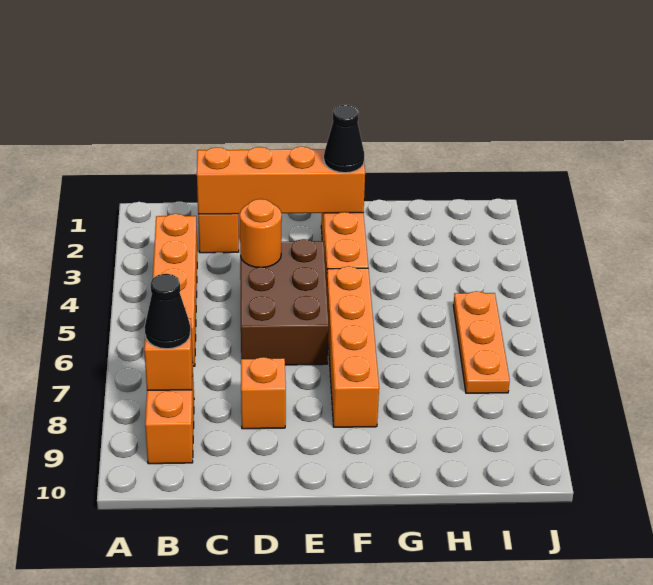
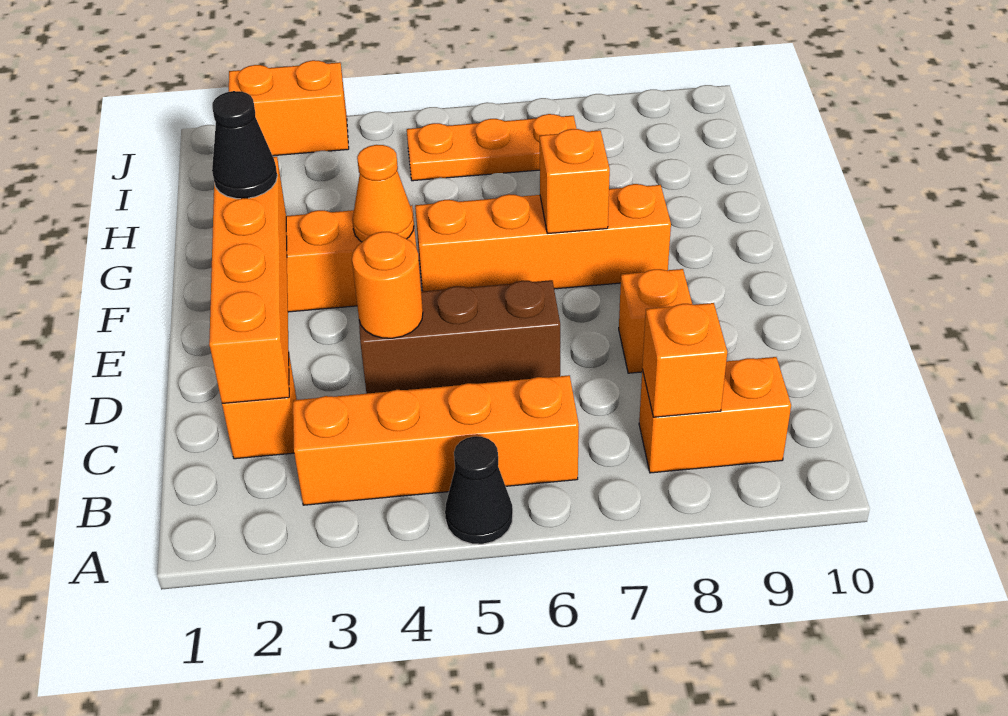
black 1x1 cone [145,274,191,349] -> black 1x1 cone moved to [445,436,513,544]
brown 2x3 brick [240,239,329,365] -> brown 1x3 brick [359,280,560,394]
none -> orange 1x1 cone [352,145,414,242]
none -> orange 1x1 brick [540,129,610,234]
none -> orange 1x2 brick [229,60,349,156]

